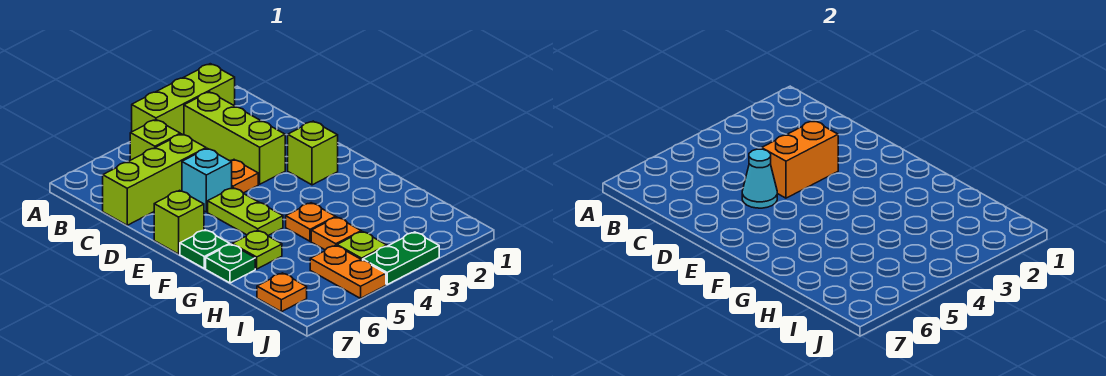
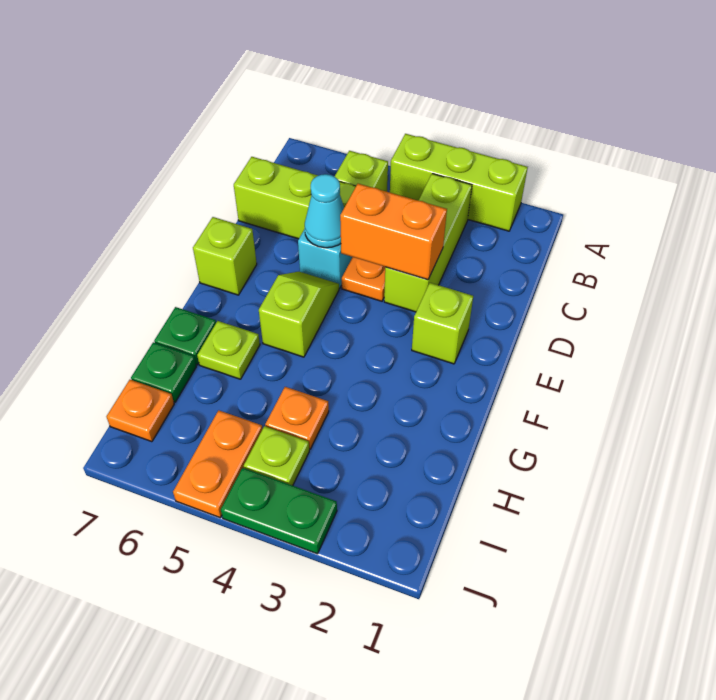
lime 1x2 plate [208,188,283,235] -> lime 1x2 slope [259,272,339,357]
green 1x1 plate [180,230,230,268] -> green 1x1 plate moved to [131,342,196,402]
orange 1x1 plate [286,203,336,241] -> none

